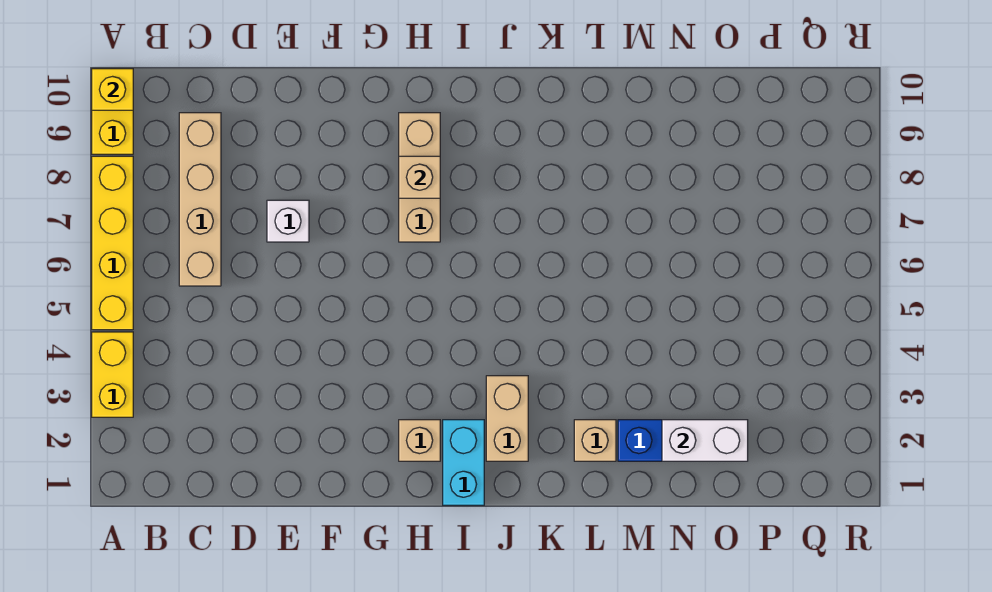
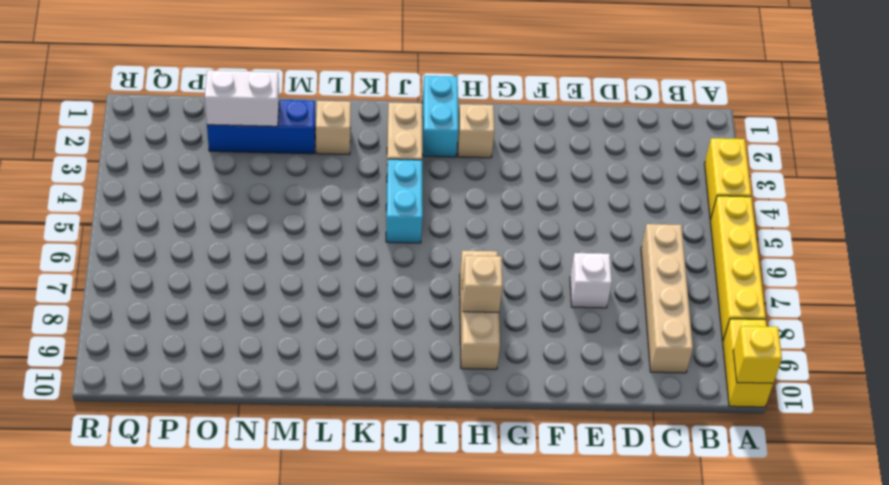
none -> cyan 1x2 brick [386,159,423,243]

